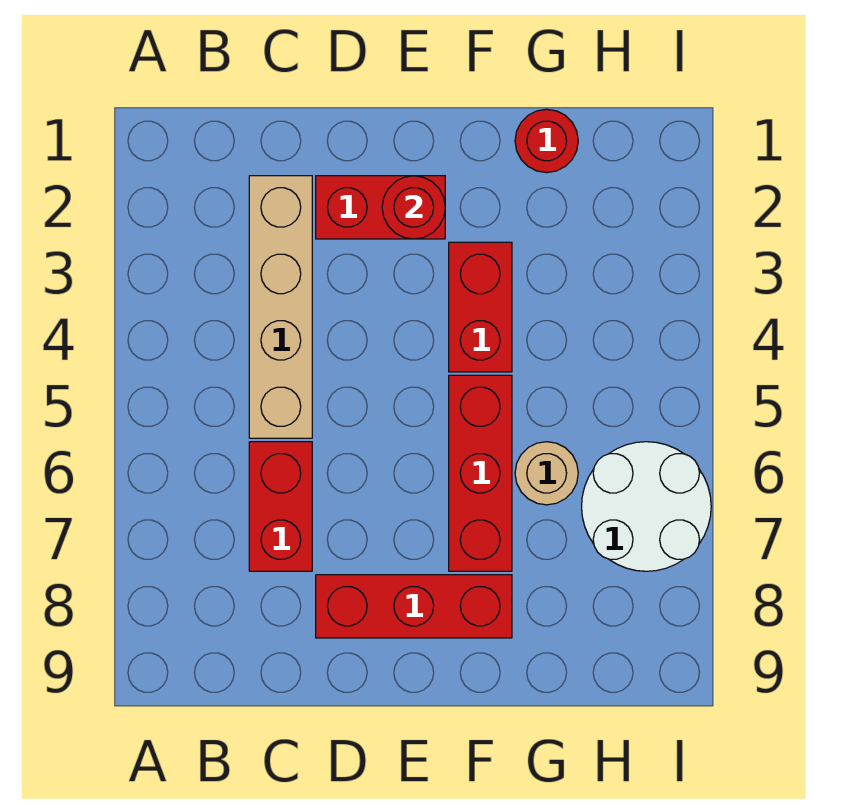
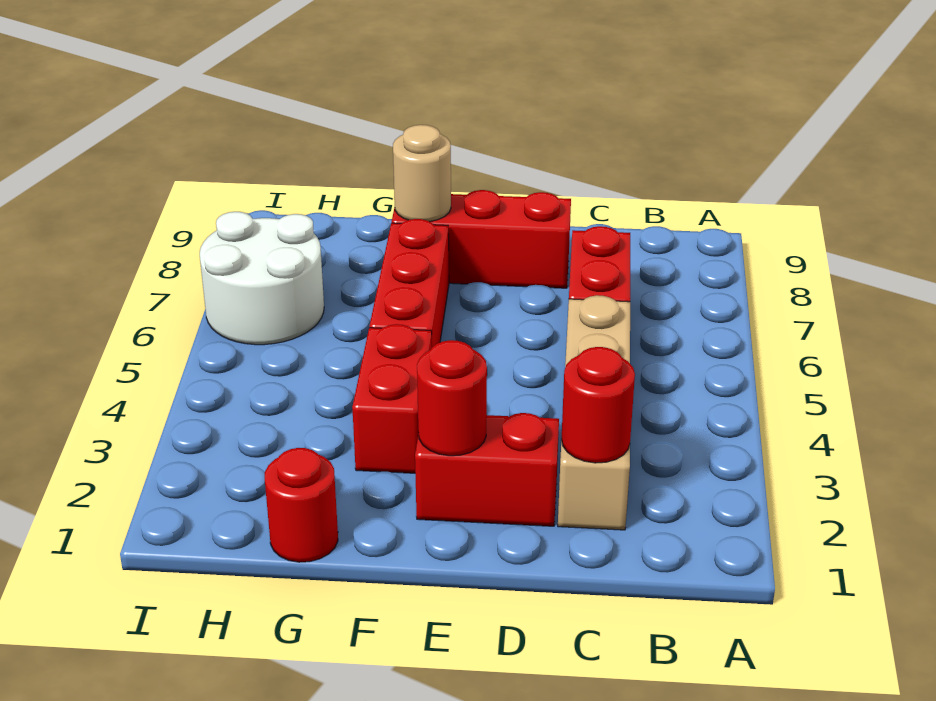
none -> red 1x1 round brick [561,347,635,463]
tan 1x1 round brick [515,442,578,505] -> tan 1x1 round brick moved to [393,125,451,222]

